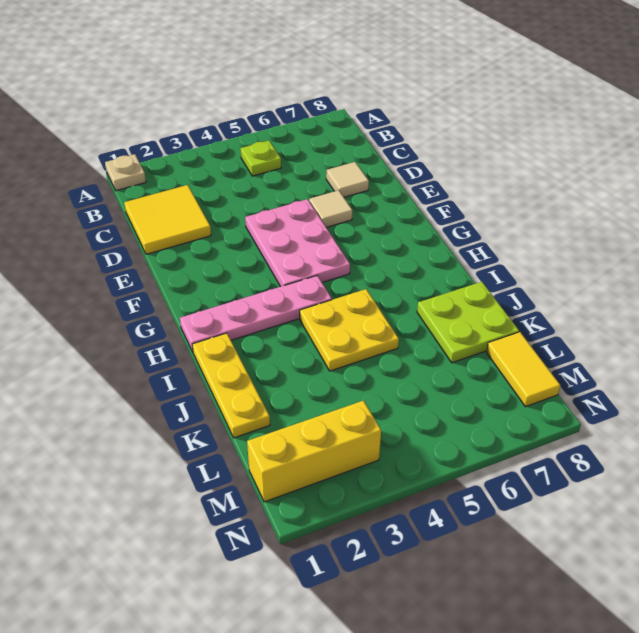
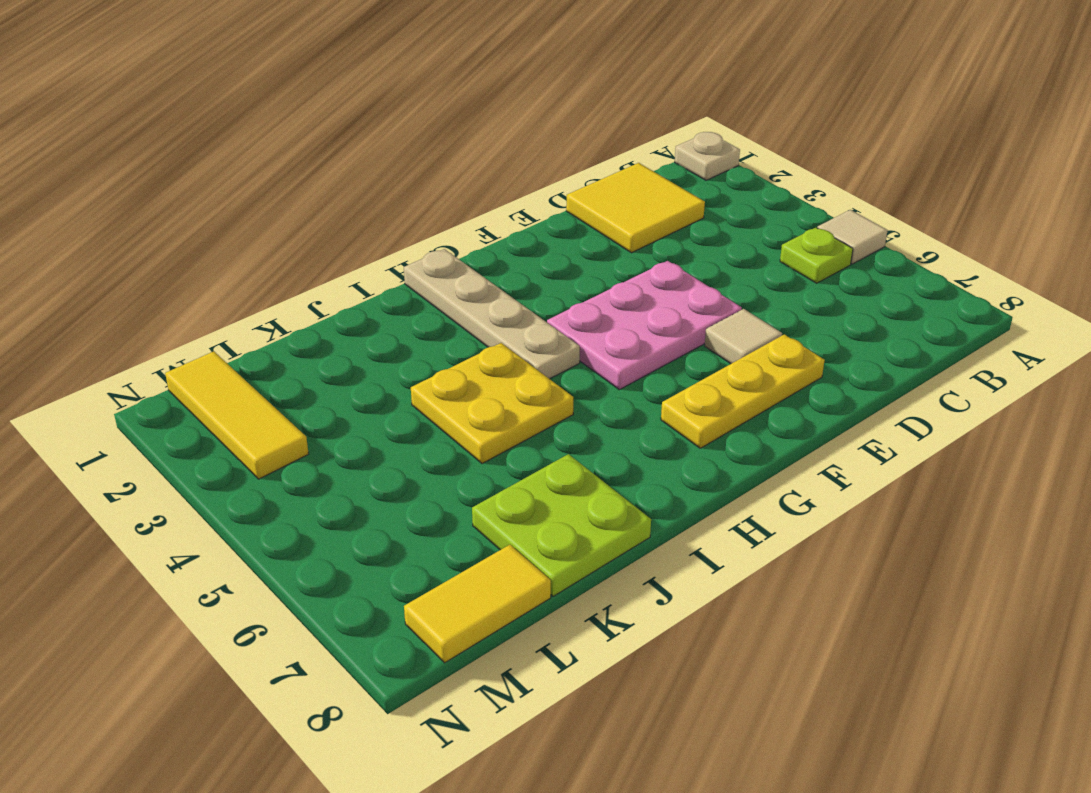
tan 1x1 tile [326,162,369,197] -> tan 1x1 tile moved to [817,210,888,264]
pink 1x4 plate [180,276,332,352] -> tan 1x4 plate [404,249,580,379]
yellow 1x3 plate [192,333,270,438] -> yellow 1x3 plate moved to [661,334,825,448]
yellow 1x3 brick [247,401,381,502] -> yellow 1x3 tile [165,351,309,479]

